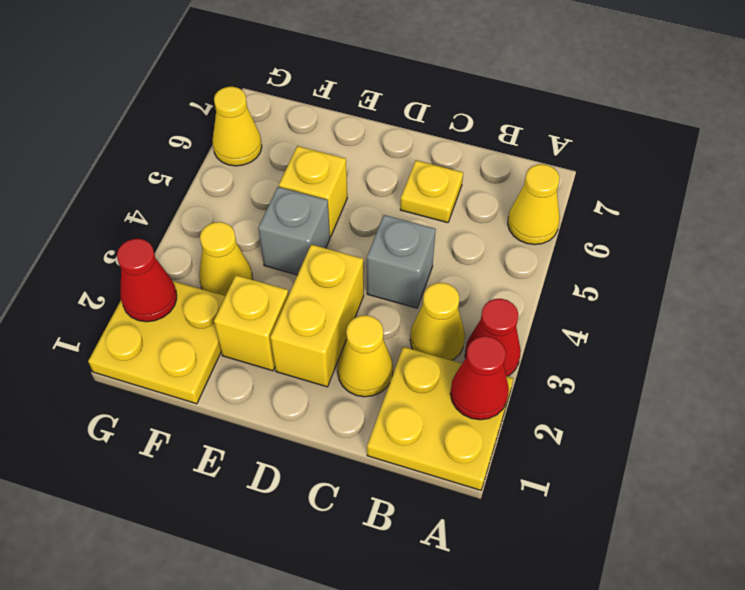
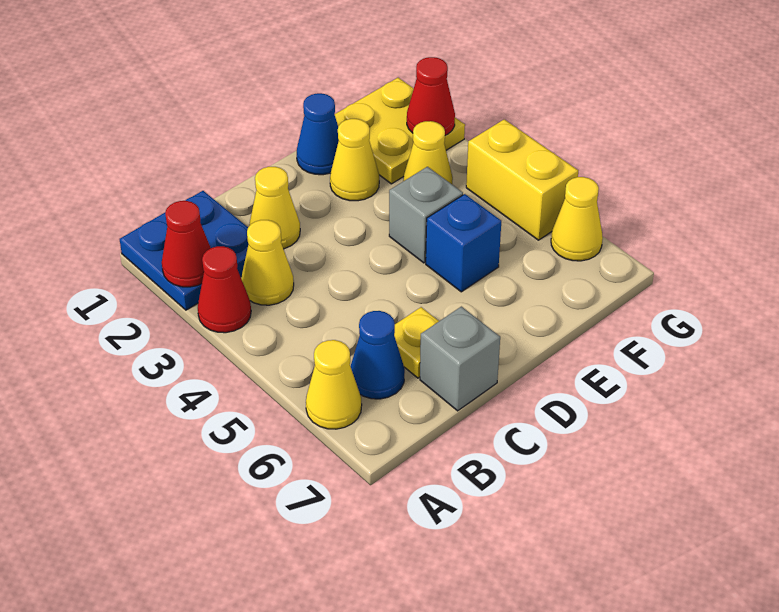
yellow 2x2 plate [367,347,514,490] -> blue 2x2 plate [120,191,248,310]
none -> blue 1x1 cone [351,311,405,399]
grey 1x1 brick [367,215,436,308] -> grey 1x1 brick moved to [420,307,500,411]
yellow 1x2 brick [270,245,364,387] -> yellow 1x2 brick moved to [466,119,578,240]
none -> blue 1x1 cone [297,93,339,175]
yellow 1x1 brick [214,275,289,371] -> yellow 1x1 cone [330,119,379,201]
yellow 1x1 brick [279,146,347,237] -> blue 1x1 brick [426,194,501,292]

